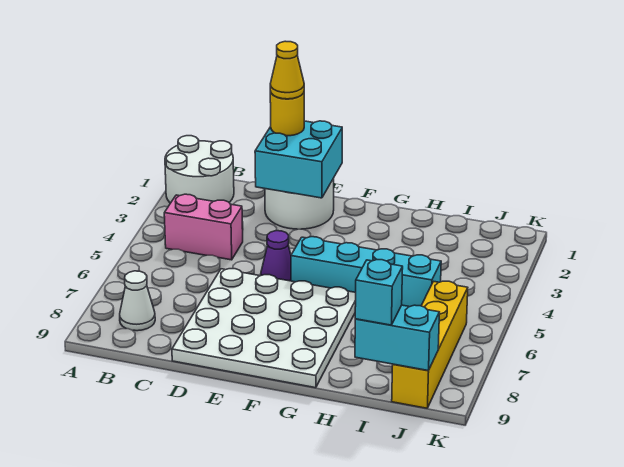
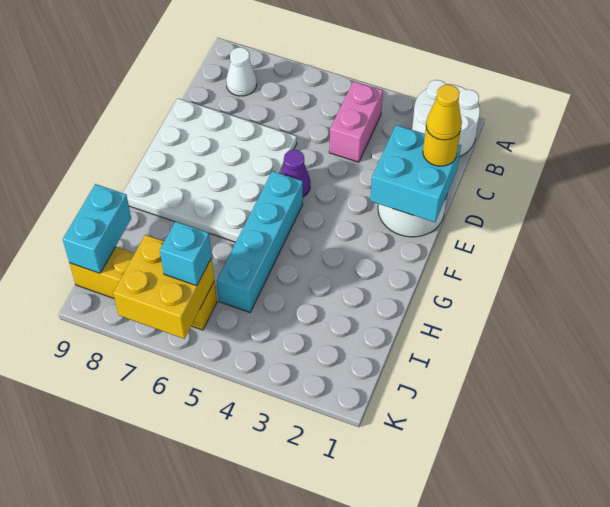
cyan 1x1 brick [355,260,403,325] -> cyan 1x1 brick moved to [160,222,212,286]
none -> yellow 2x2 brick [113,235,214,339]

